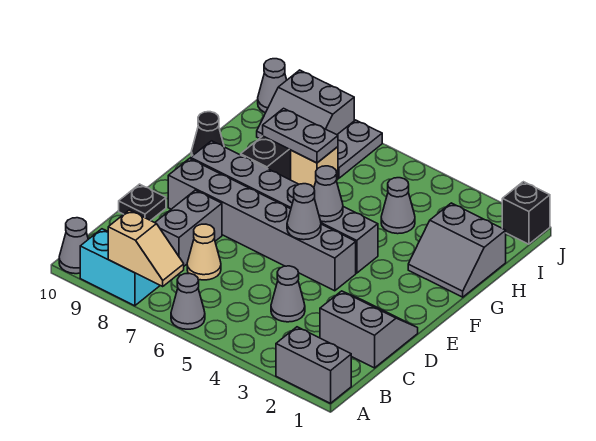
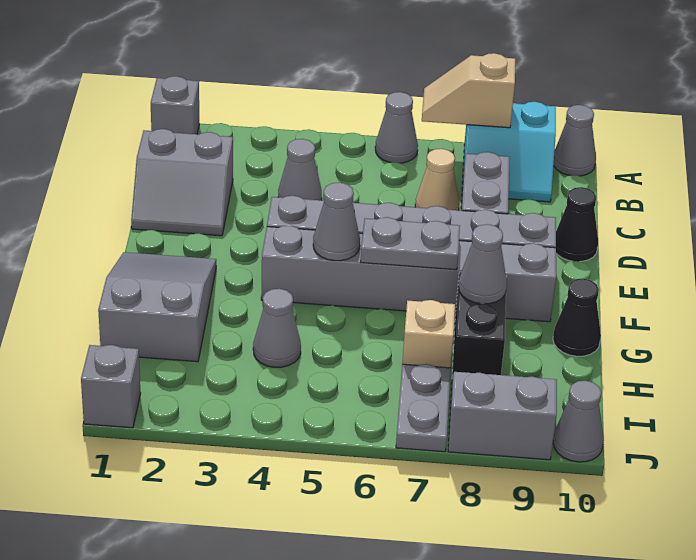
grey 1x2 brick [276,327,351,403] -> grey 1x1 brick [151,76,199,134]
black 1x1 plate [119,184,166,221] -> black 1x1 cone [556,187,598,262]
grey 1x1 cone [287,184,321,240] -> grey 1x1 cone moved to [459,224,507,304]
grey 2x2 slope [408,203,506,297] -> grey 2x3 slope [98,252,216,362]
grey 1x2 plate [263,108,338,163] -> grey 1x2 plate moved to [361,217,460,270]
black 1x1 brick [502,182,550,244] -> grey 1x1 brick [81,345,141,428]

